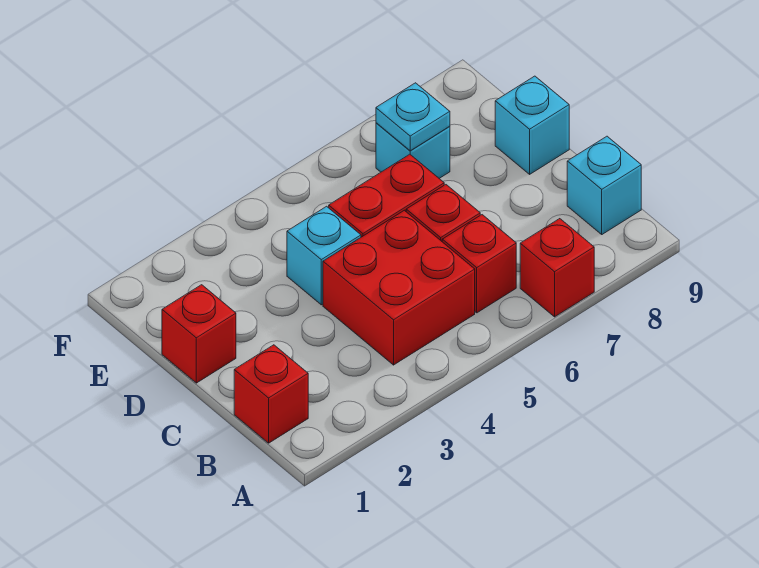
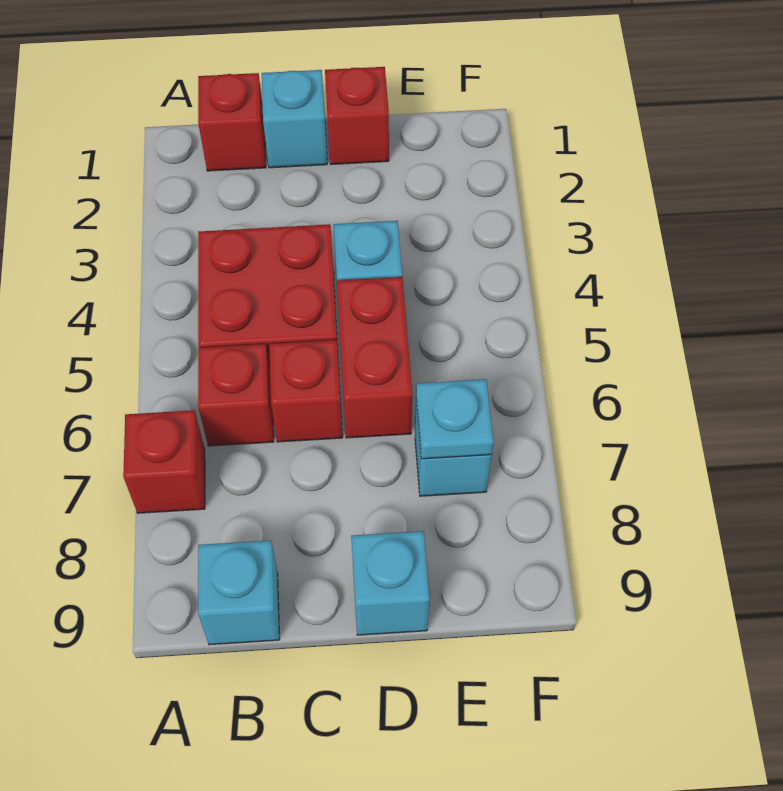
none -> cyan 1x1 brick [262,70,327,168]

